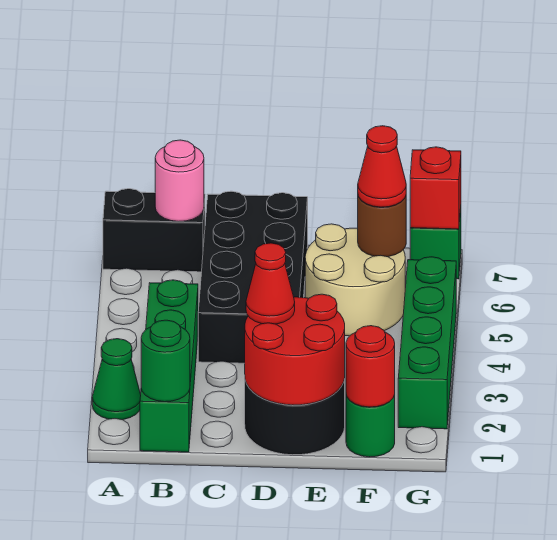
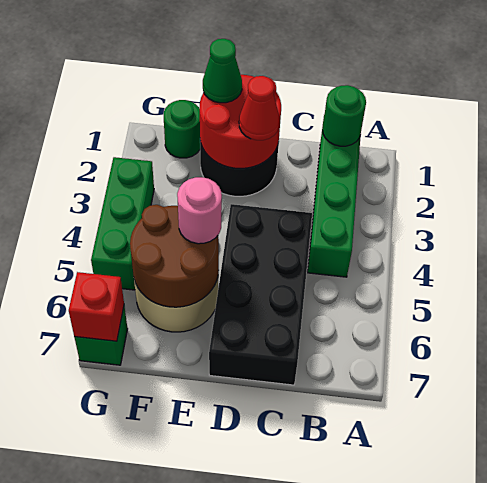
green 1x1 cone [92,339,141,420] -> green 1x1 cone moved to [203,39,242,103]
black 1x2 brick [103,189,205,272] -> none
pink 1x1 round brick [155,140,204,221] -> pink 1x1 round brick moved to [177,177,222,244]
red 1x1 round brick [346,326,395,407] -> none
brown 1x1 round brick [358,197,406,257] -> brown 2x2 round brick [130,205,219,307]
red 1x1 cone [358,126,406,207] -> none
green 1x4 brick [398,257,456,429] -> green 1x3 brick [91,157,154,290]

